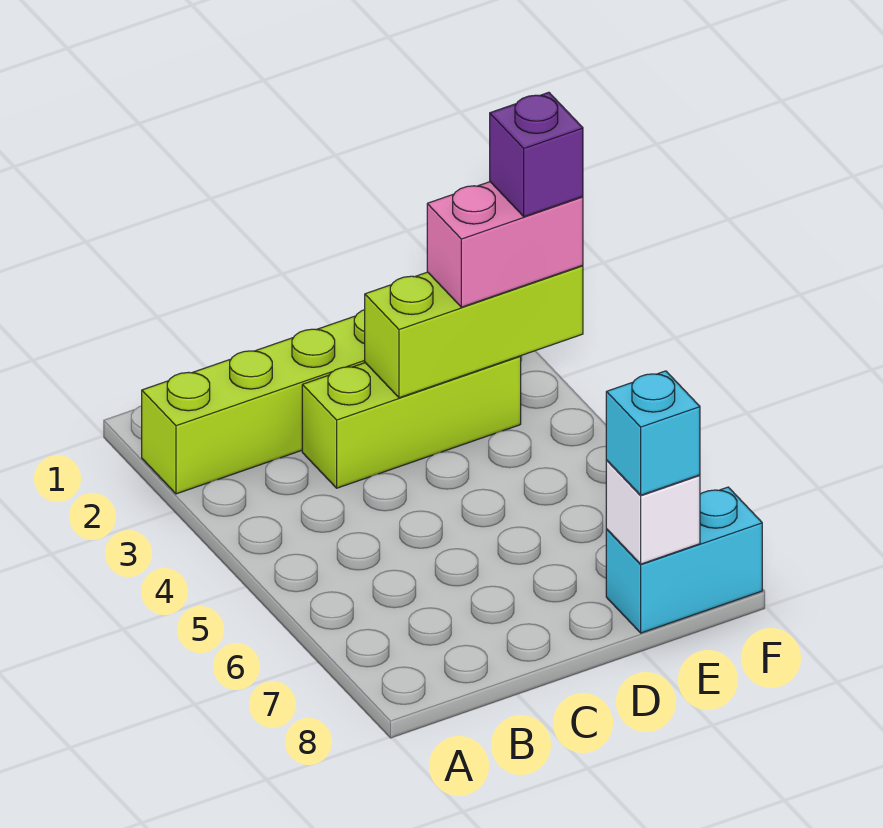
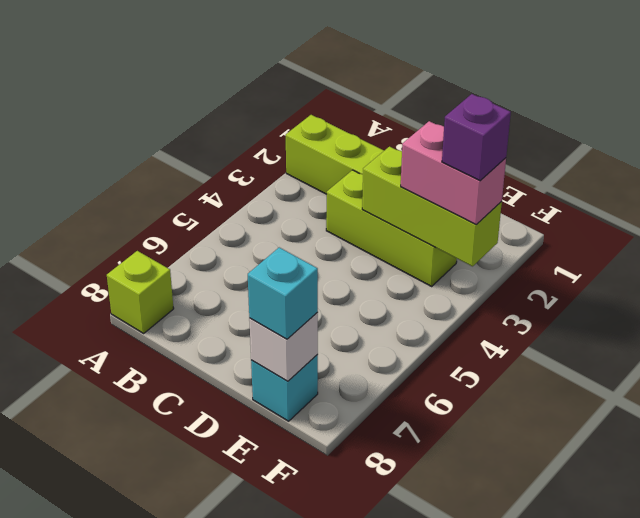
none -> lime 1x1 brick [107,251,174,333]
cyan 1x2 brick [606,487,762,633] -> cyan 1x1 brick [251,355,318,421]

